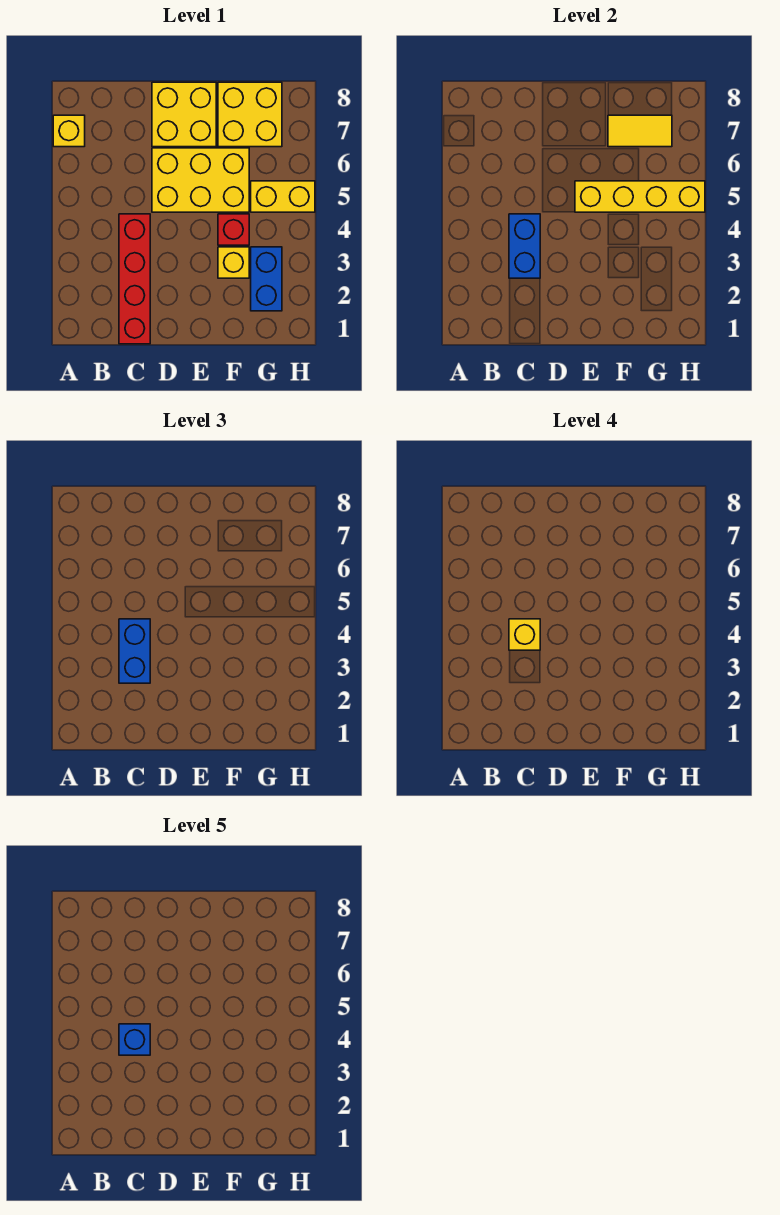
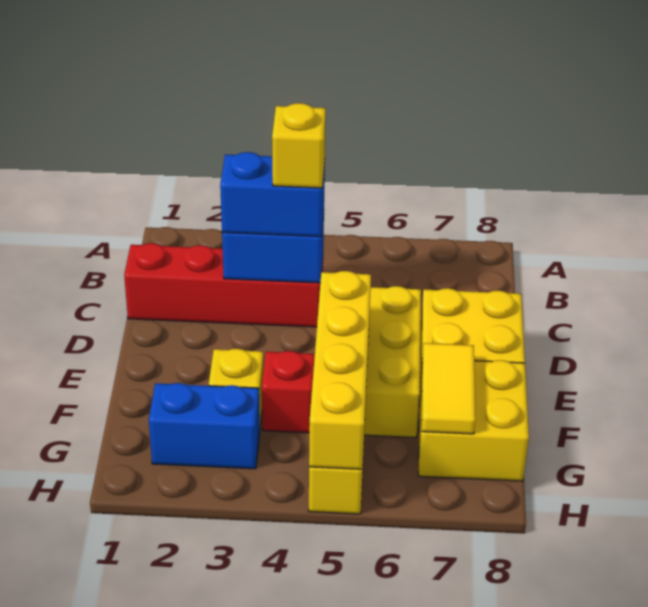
yellow 1x1 brick [53,115,85,147] -> none
blue 1x1 brick [119,1024,150,1055] -> none

